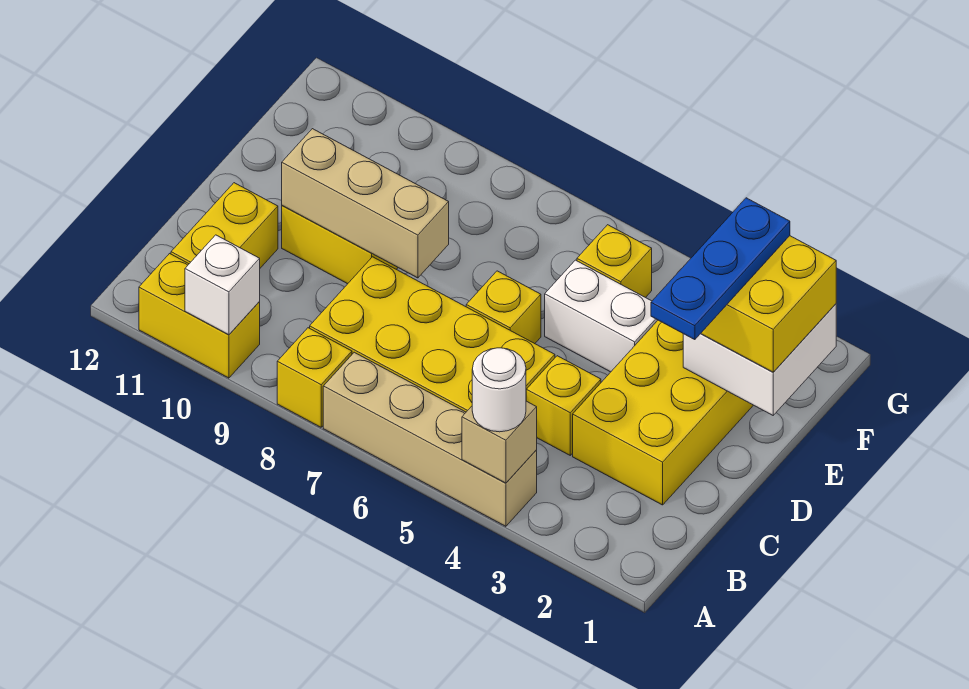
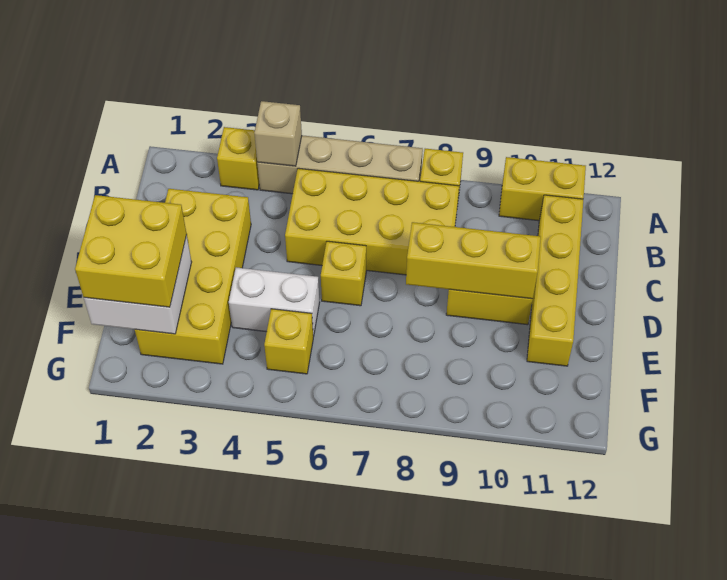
white 1x1 round brick [472,348,526,432] -> none
white 1x1 brick [185,235,260,335] -> none
yellow 1x2 brick [171,183,278,268] -> yellow 1x4 brick [527,195,583,366]
yellow 1x1 brick [526,356,601,455] -> yellow 1x1 brick moved to [217,127,259,190]
blue 1x3 plate [651,198,790,340] -> none
tan 1x3 brick [282,129,449,278] -> yellow 1x3 brick [406,222,541,299]

